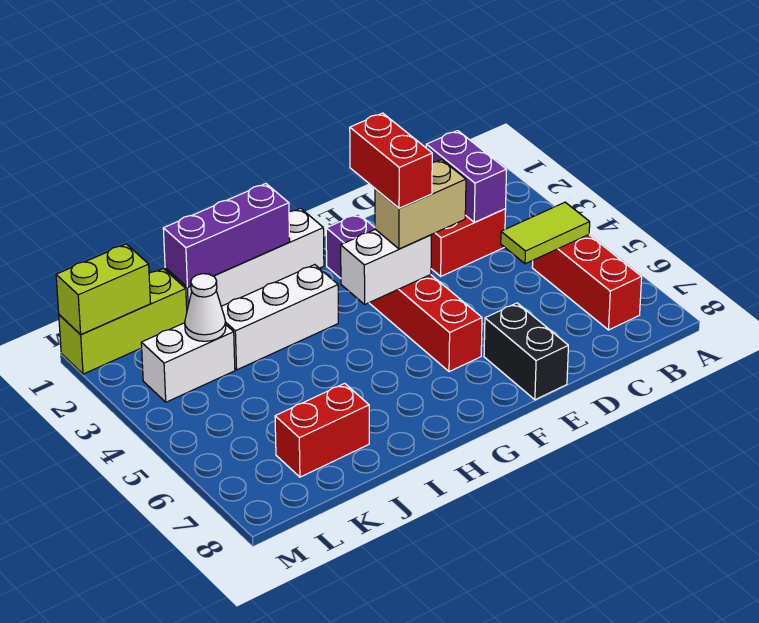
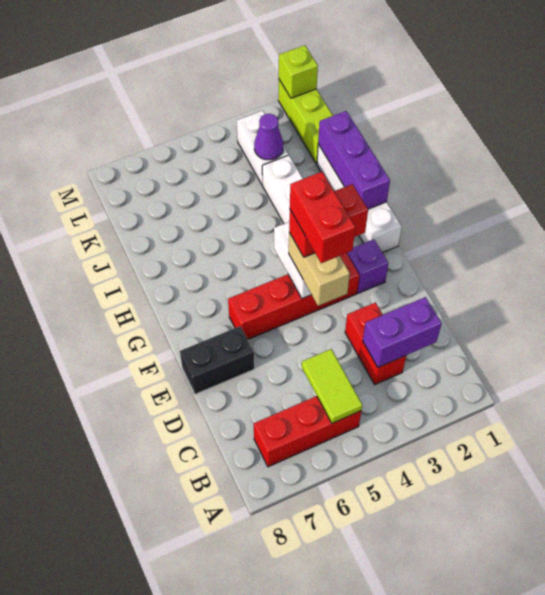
red 1x2 brick [275,383,369,477] -> red 1x2 brick moved to [290,172,355,263]
white 1x1 cone [185,274,226,341] -> purple 1x1 cone [254,114,283,160]
lime 1x2 brick [56,244,151,335] -> lime 1x1 brick [279,45,318,98]

